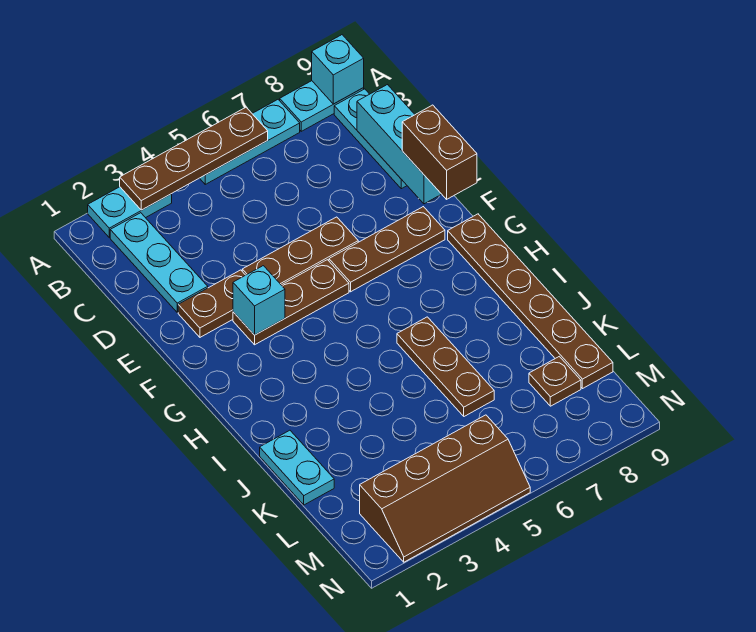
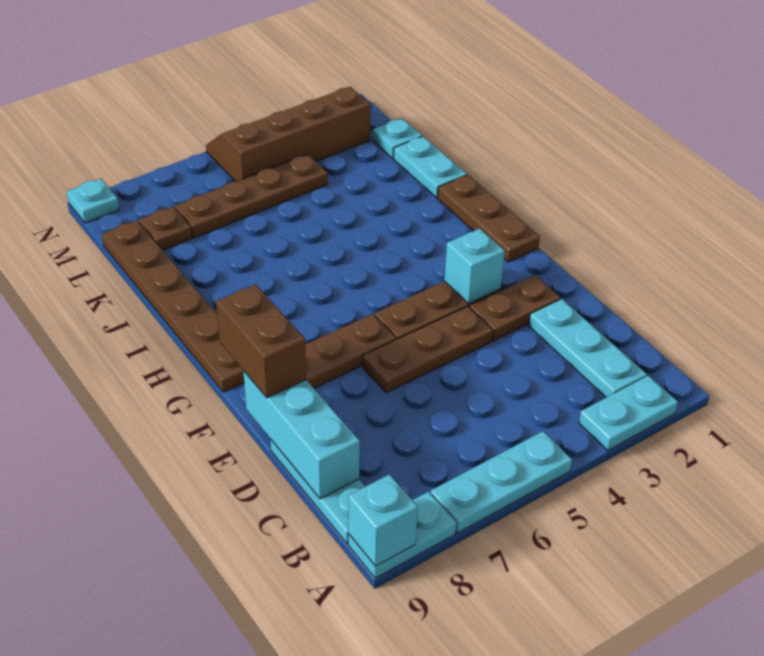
brown 1x4 plate [120,107,268,210] -> brown 1x4 plate moved to [174,154,328,238]
brown 1x3 plate [397,317,494,416] -> brown 1x3 plate moved to [438,175,540,262]
none -> cyan 1x1 plate [373,118,422,158]
none -> cyan 1x1 plate [67,179,119,223]

